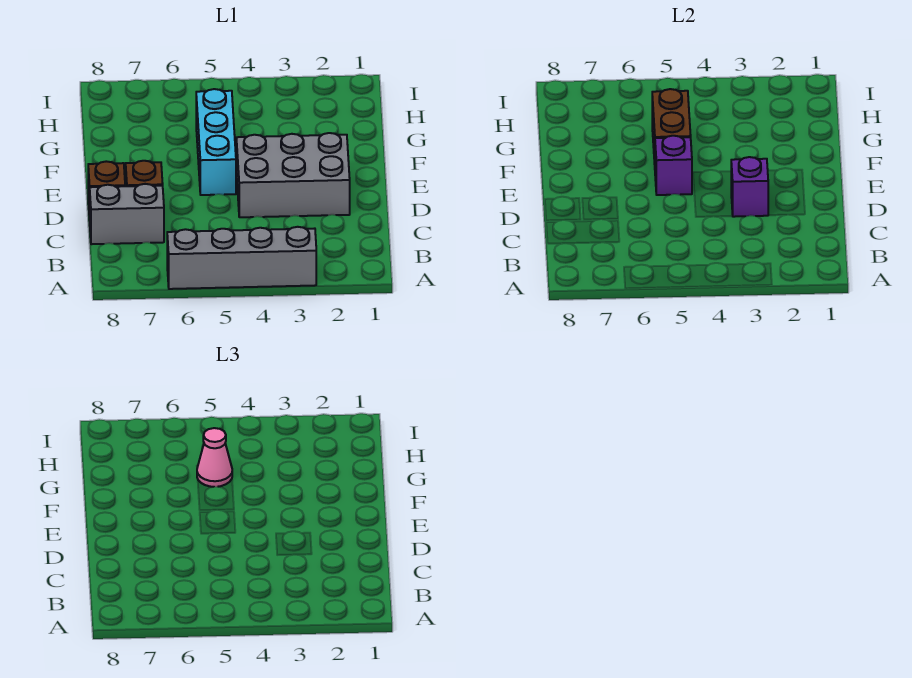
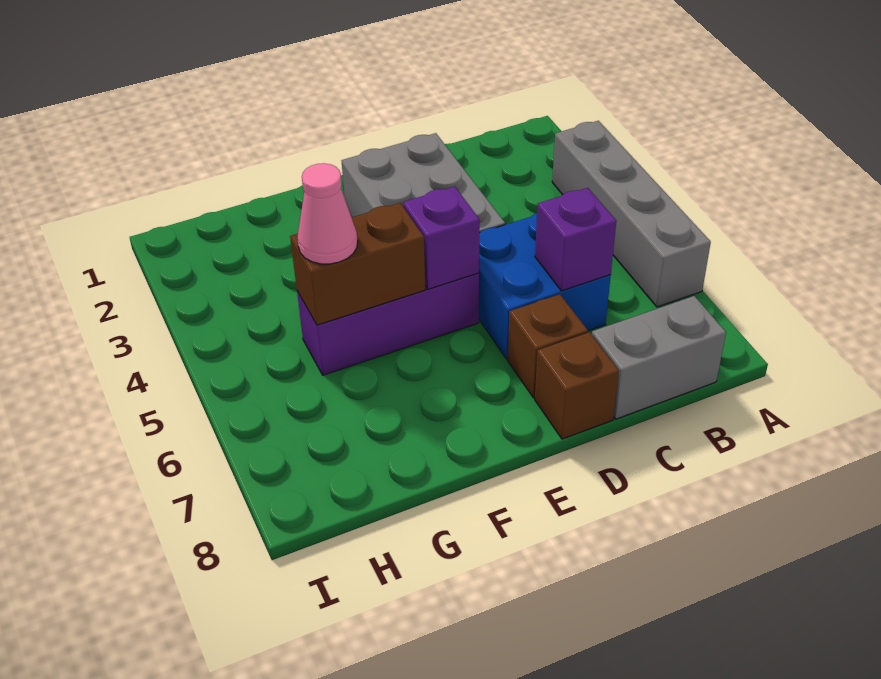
none -> blue 2x2 brick [479,213,611,359]
grey 1x2 brick [90,184,164,244] -> grey 1x2 brick turned to [592,296,726,419]
purple 1x1 brick [731,157,768,217] -> purple 1x1 brick moved to [535,188,616,291]
cyan 1x3 brick [196,89,236,195] -> purple 1x3 brick [297,273,479,375]

